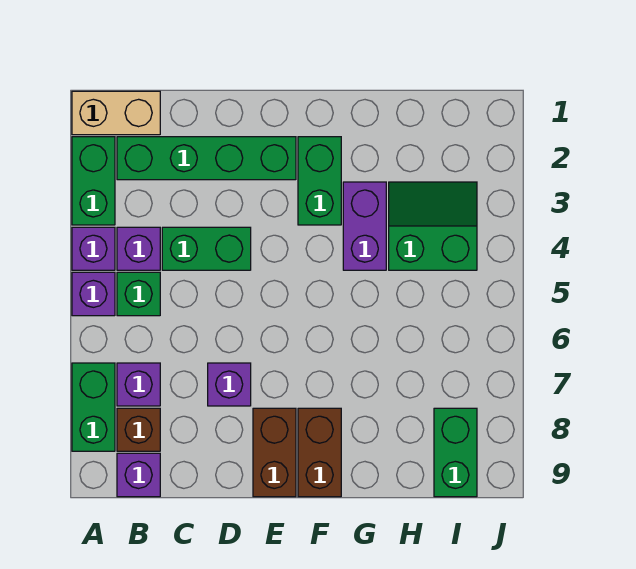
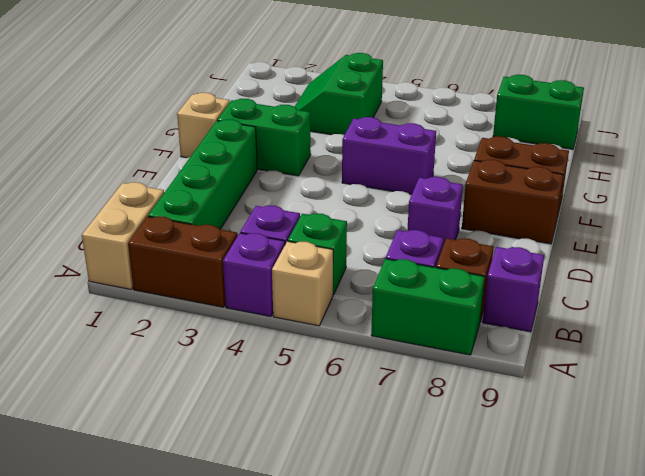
green 1x2 brick [72,137,115,225] -> brown 1x2 brick [128,217,237,307]
purple 1x1 brick [72,272,115,316] -> tan 1x1 brick [272,241,333,326]
green 1x2 brick [162,227,251,270] -> none
none -> tan 1x1 brick [177,93,230,158]
purple 1x2 brick [343,182,386,270] -> purple 1x2 brick moved to [342,117,436,194]

